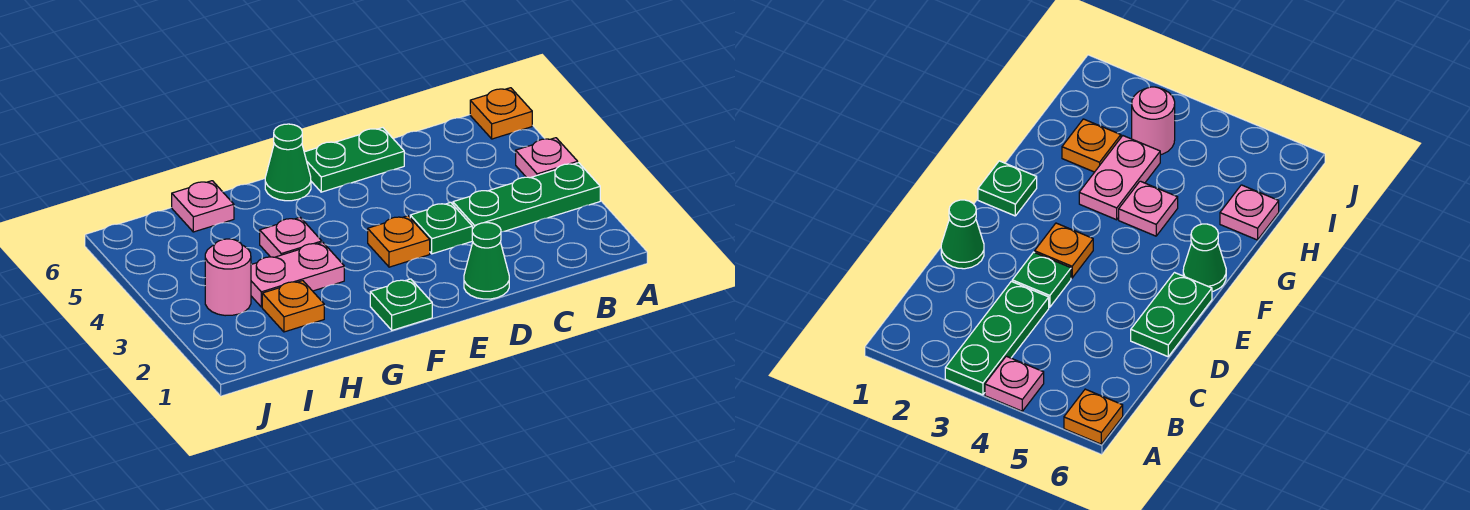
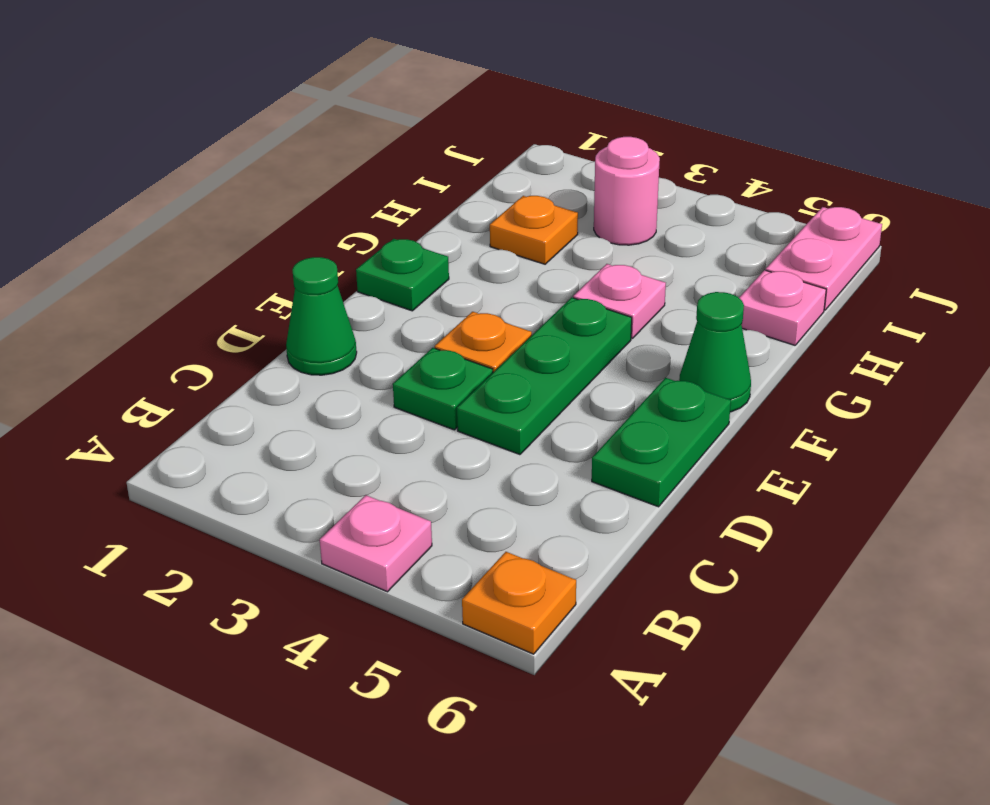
green 1x3 plate [453,163,600,232] -> green 1x3 plate moved to [457,298,632,455]
pink 1x2 plate [251,242,344,307] -> pink 1x2 plate moved to [766,207,882,310]

